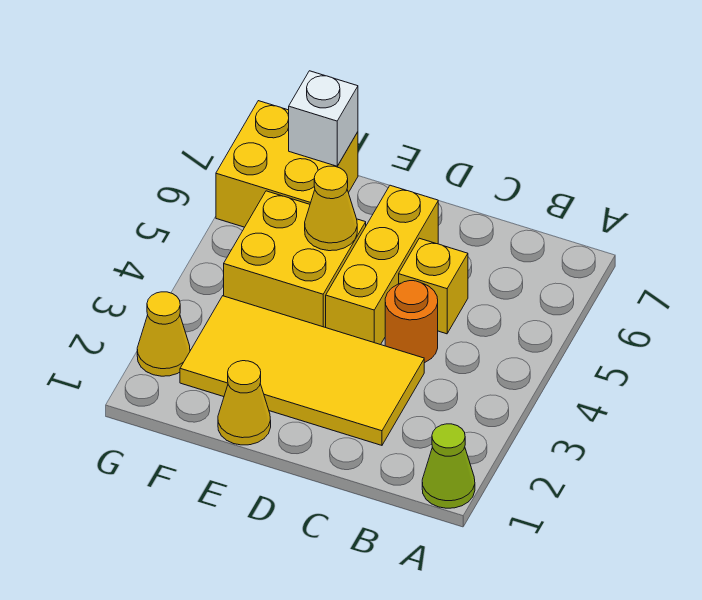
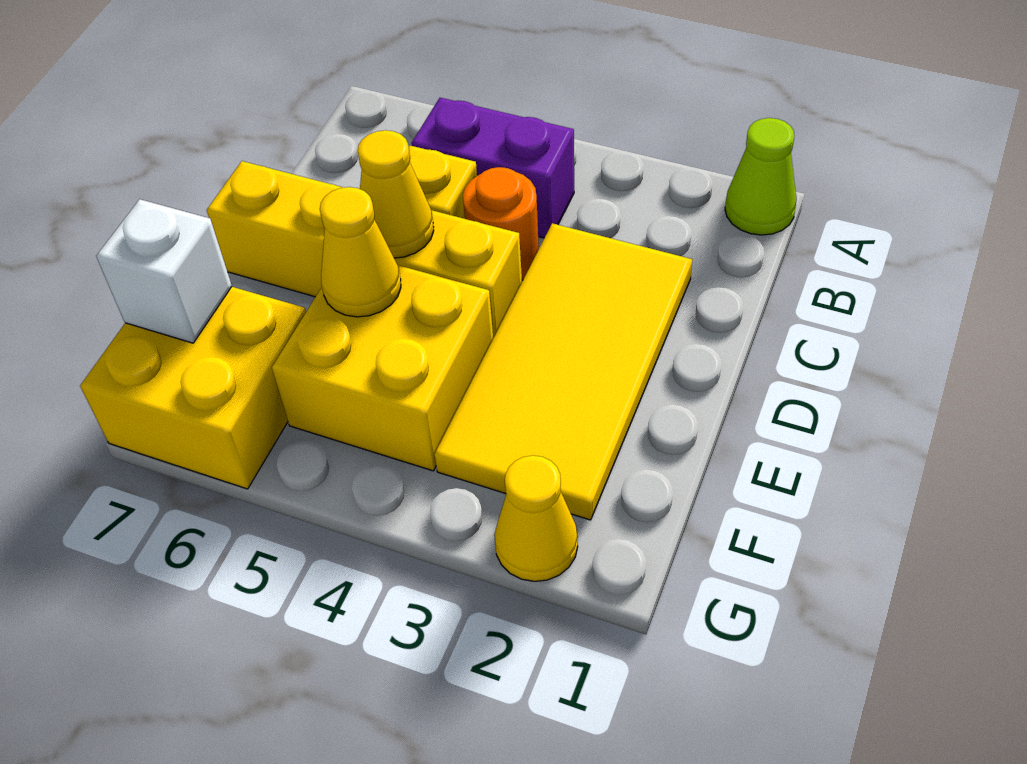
none -> purple 1x2 brick [411,98,574,238]
yellow 1x3 brick [326,185,438,345] -> yellow 1x4 brick [207,161,522,338]
yellow 1x1 cone [218,361,271,445] -> yellow 1x1 cone moved to [358,130,434,258]

